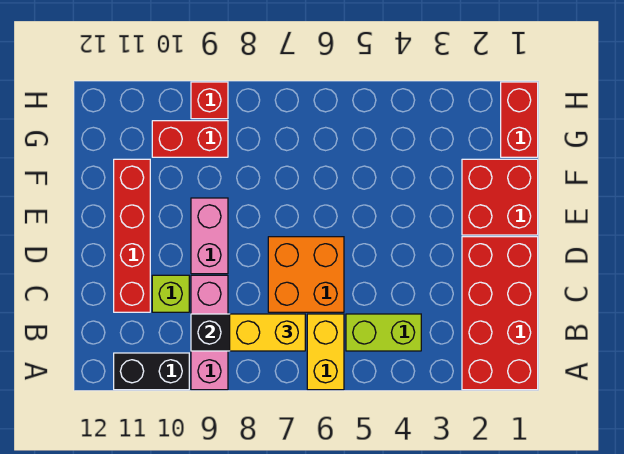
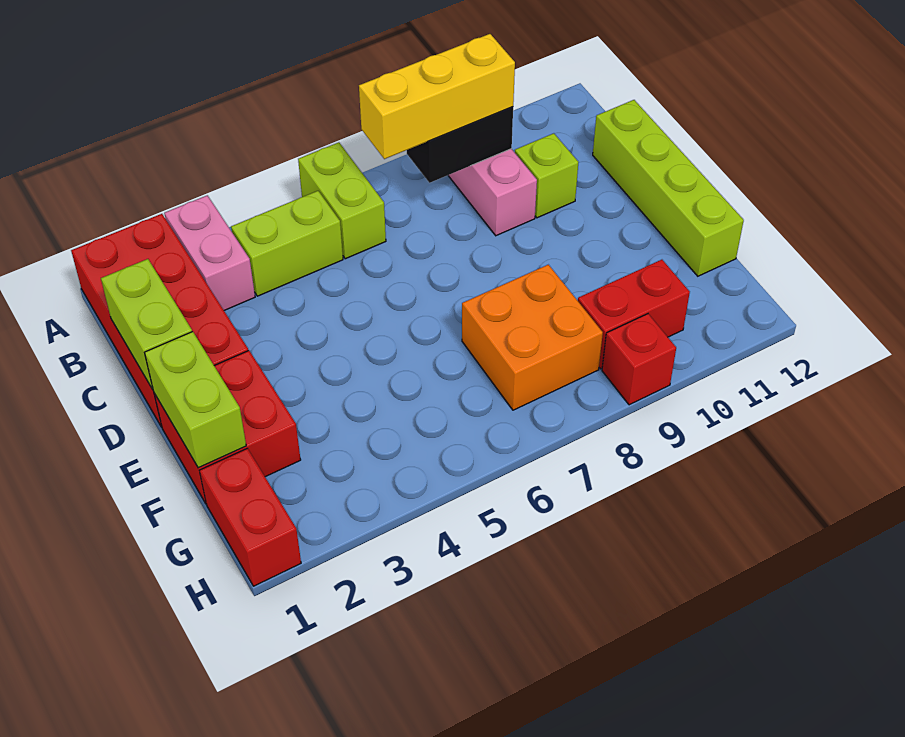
yellow 1x2 brick [307,314,344,390] -> lime 1x2 brick [298,142,386,259]
black 1x2 brick [114,353,189,390] -> none
yellow 1x2 brick [230,314,305,351] -> yellow 1x3 brick [359,34,515,159]
none -> lime 1x2 brick [101,259,192,390]
orange 2x2 brick [268,237,344,312] -> orange 2x2 brick moved to [462,265,603,410]
red 1x4 brick [114,159,150,312] -> none
none -> lime 1x4 brick [593,100,744,276]
pink 1x2 brick [191,198,228,274] -> pink 1x2 brick moved to [164,195,255,310]
none -> lime 1x2 brick [145,332,246,468]

